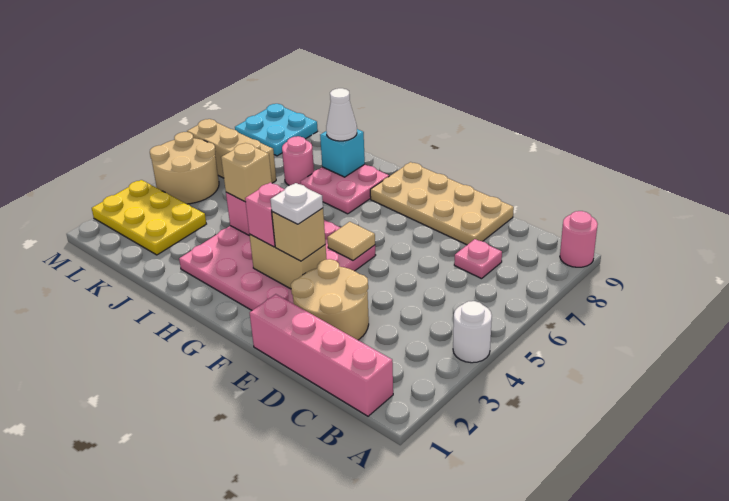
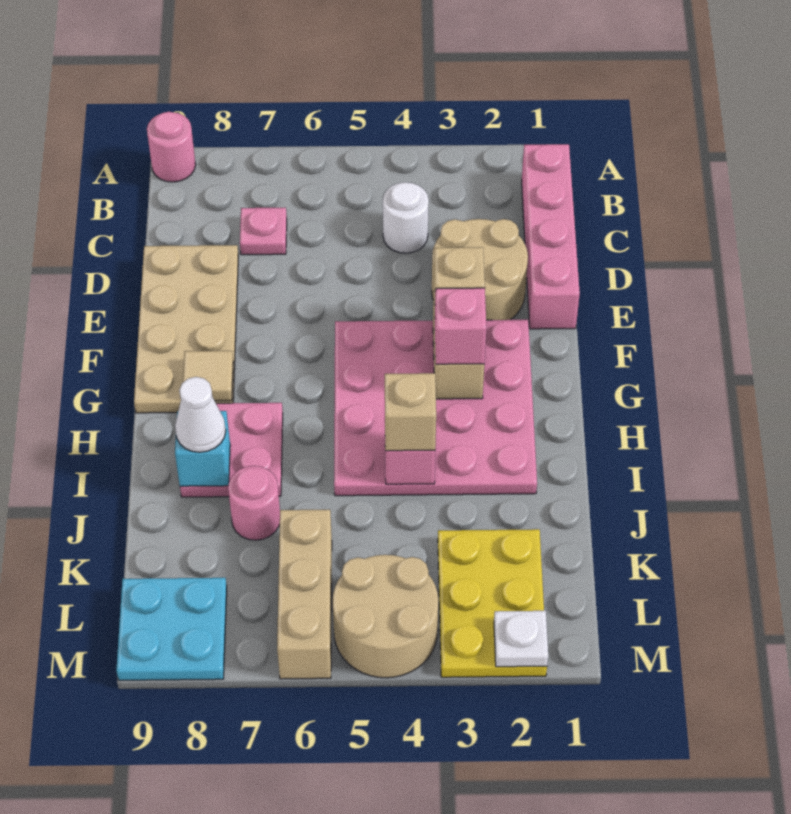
white 1x1 round brick [453,301,492,363] -> white 1x1 round brick moved to [383,182,429,253]
white 1x1 plate [270,183,323,224] -> white 1x1 plate moved to [494,611,548,667]
tan 1x1 tile [327,222,375,260] -> tan 1x1 tile moved to [183,351,233,401]

